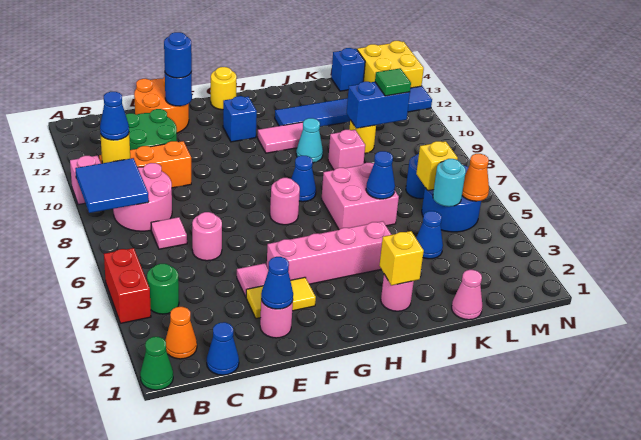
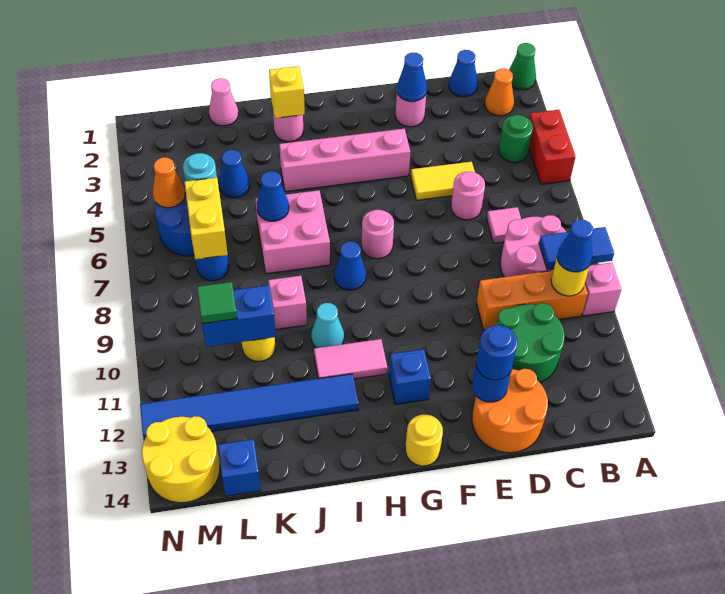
blue 2x2 tile [75,158,149,213] -> blue 1x2 tile [539,227,614,270]
yellow 1x2 tile [246,277,316,319] -> yellow 1x2 tile moved to [411,162,475,200]
pink 1x1 tile [237,263,269,297] -> none
yellow 1x1 brick [416,141,458,191] -> yellow 1x2 brick [185,178,228,259]
yellow 2x2 brick [357,41,424,88] -> yellow 2x2 round brick [142,416,220,503]

